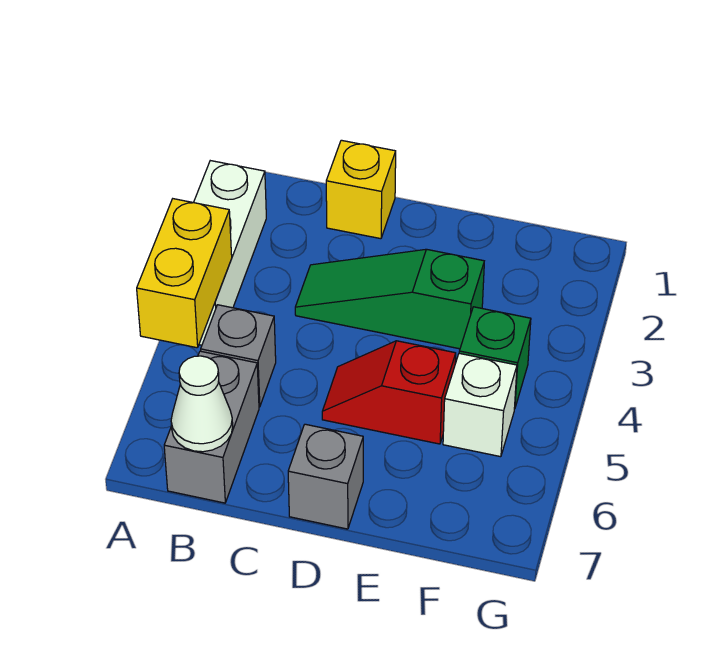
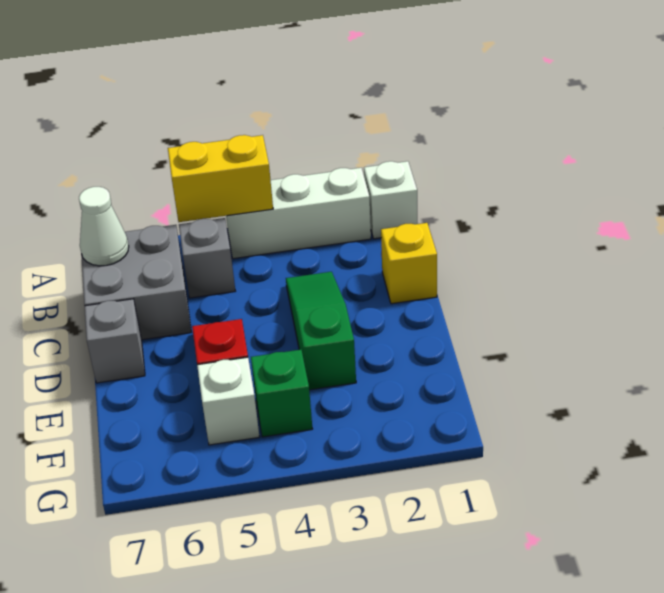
none -> white 1x1 brick [364,161,418,239]
grey 1x2 brick [164,351,259,503] -> grey 2x2 brick [81,225,191,340]

